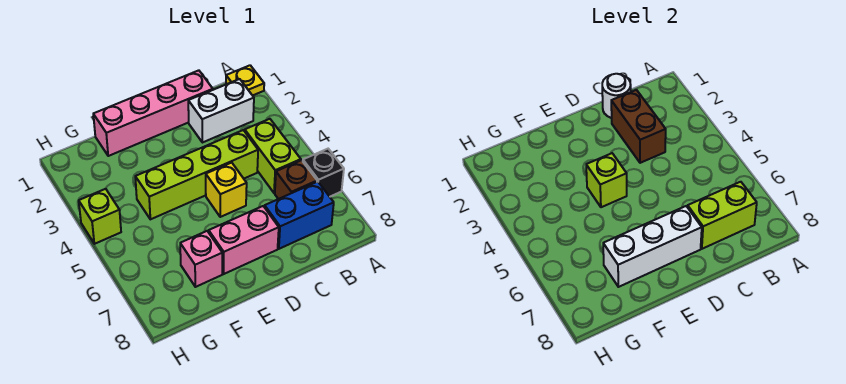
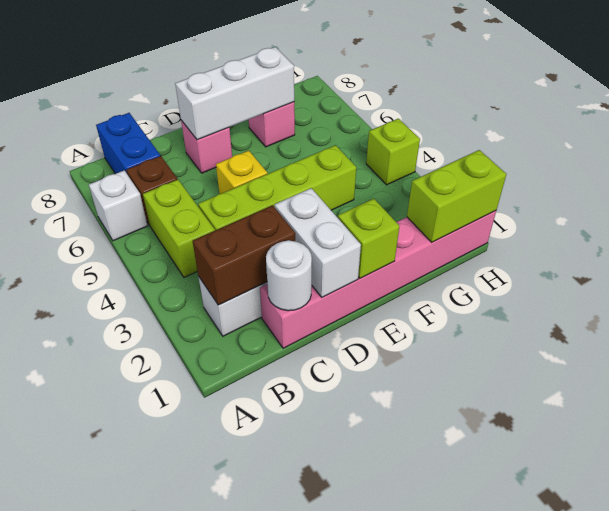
yellow 1x1 plate [226,65,264,96] -> none
black 1x1 brick [303,149,344,197] -> white 1x1 brick [89,170,148,241]
blue 1x2 brick [265,182,334,249] -> blue 1x2 brick turned to [96,113,160,174]
lime 1x2 brick [688,182,757,249] -> lime 1x2 brick moved to [407,150,506,242]
pink 1x4 brick [93,70,213,156] -> pink 1x6 brick [260,211,496,348]
brown 1x2 brick [611,90,666,163] -> brown 1x2 brick turned to [193,205,295,305]
none -> white 1x2 brick [275,188,361,297]
pink 1x2 brick [209,206,279,274] -> pink 1x1 brick [181,120,232,173]
lime 1x1 brick [586,153,627,207] -> lime 1x1 brick moved to [338,199,399,278]

